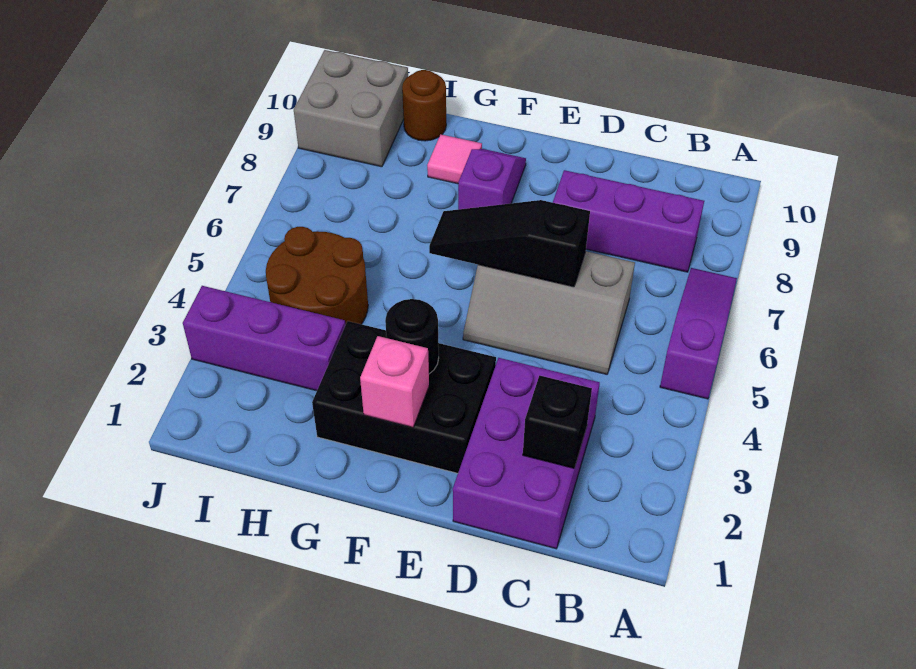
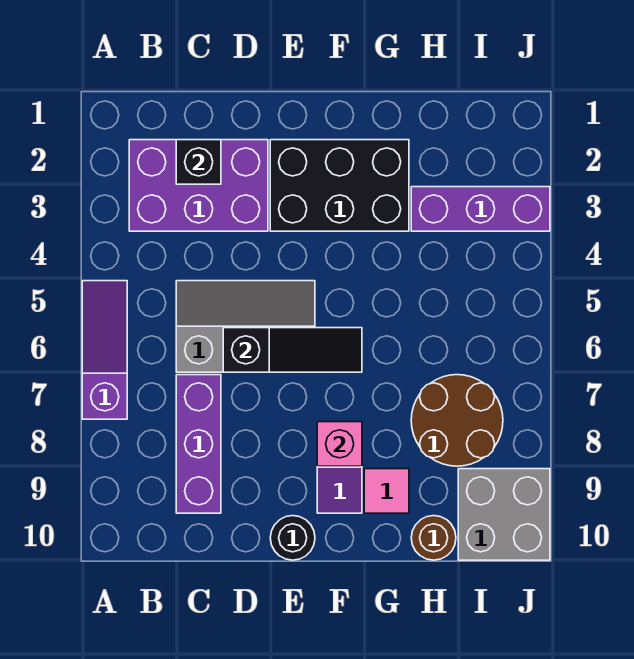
purple 1x3 slope [660,268,737,399] -> purple 1x3 slope turned to [82,281,127,419]
purple 1x3 brick [553,170,704,272] -> purple 1x3 brick turned to [176,375,221,513]
purple 2x3 brick [453,358,600,549] -> purple 2x3 brick turned to [129,140,268,231]
pink 1x1 brick [360,336,429,427] -> pink 1x1 brick moved to [317,422,362,466]
black 1x1 round brick [385,299,439,374] -> black 1x1 round brick moved to [270,516,315,560]
brown 2x2 round brick [266,227,368,325] -> brown 2x2 round brick moved to [411,375,503,466]

